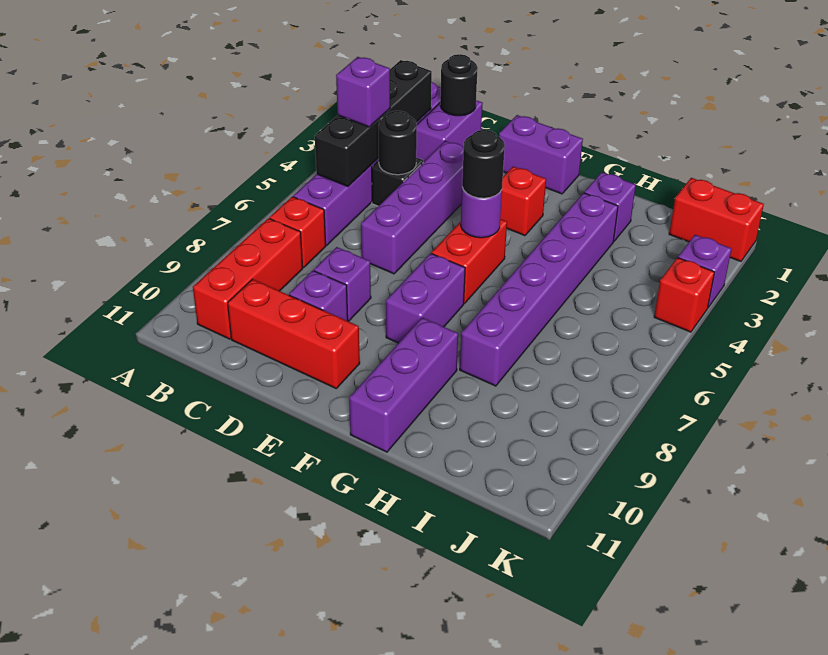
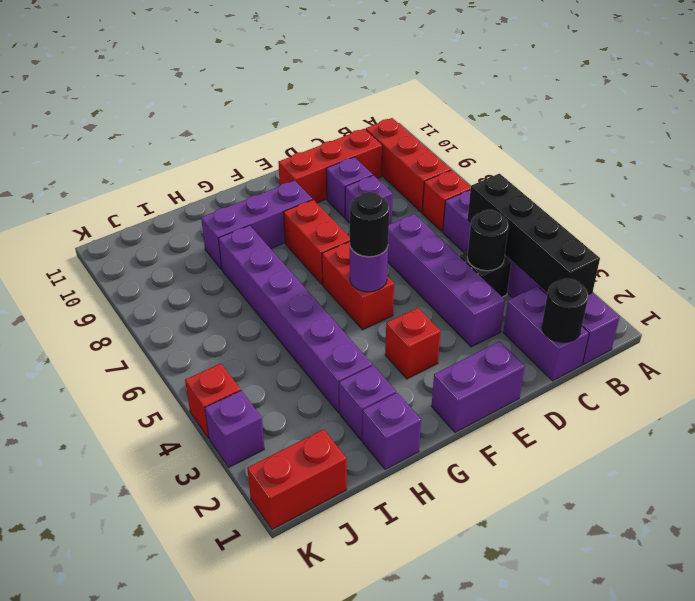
purple 1x1 brick [336,57,390,127] -> purple 1x1 brick moved to [362,393,421,469]
purple 1x2 brick [386,253,465,343] -> red 1x2 brick [284,200,350,285]
purple 1x3 brick [349,318,458,452] -> purple 1x3 brick turned to [201,181,312,269]

